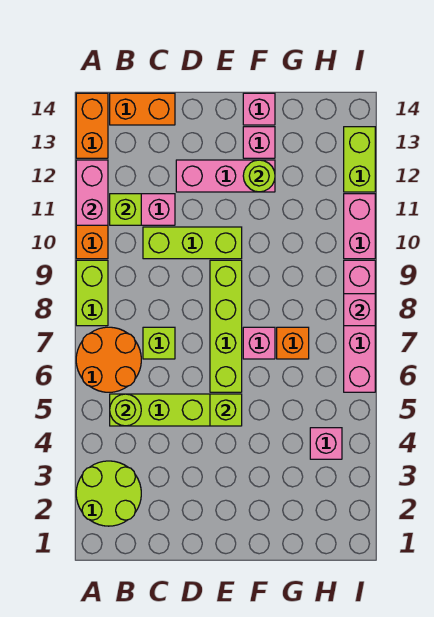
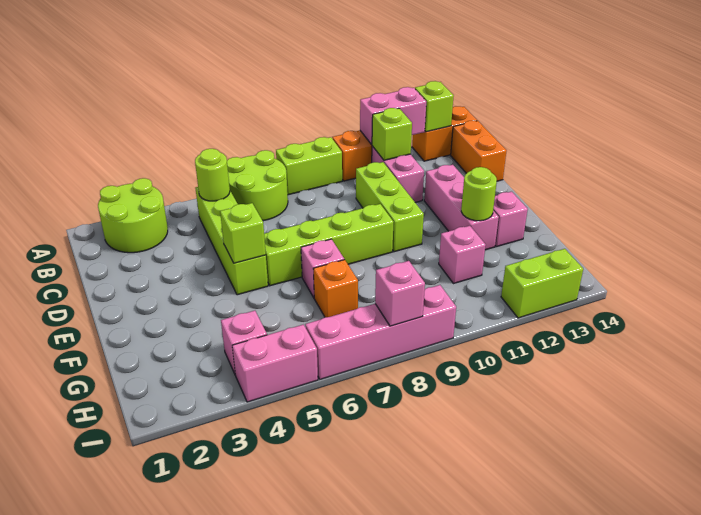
orange 2x2 round brick [76,327,141,392] -> lime 2x2 round brick [227,150,288,221]
lime 1x1 brick [143,327,175,359] -> lime 1x1 brick moved to [415,81,454,132]
pink 1x1 brick [243,93,275,125] -> pink 1x1 brick moved to [439,226,486,284]
pink 1x2 brick [344,194,375,259] -> pink 1x2 brick moved to [232,325,318,402]

